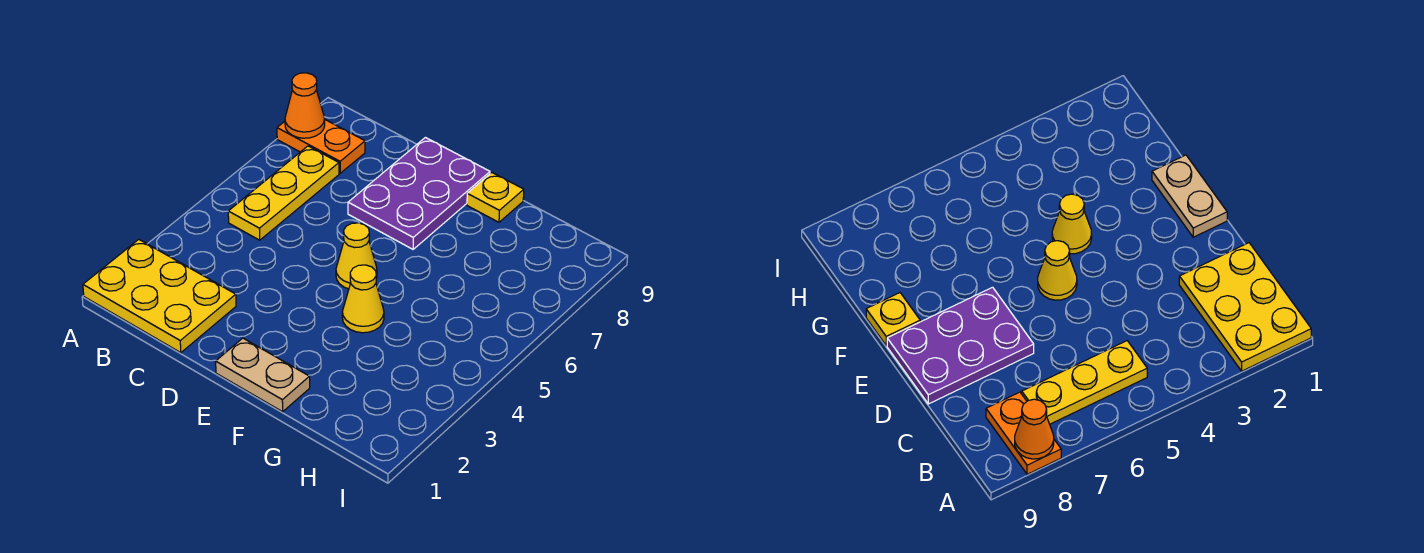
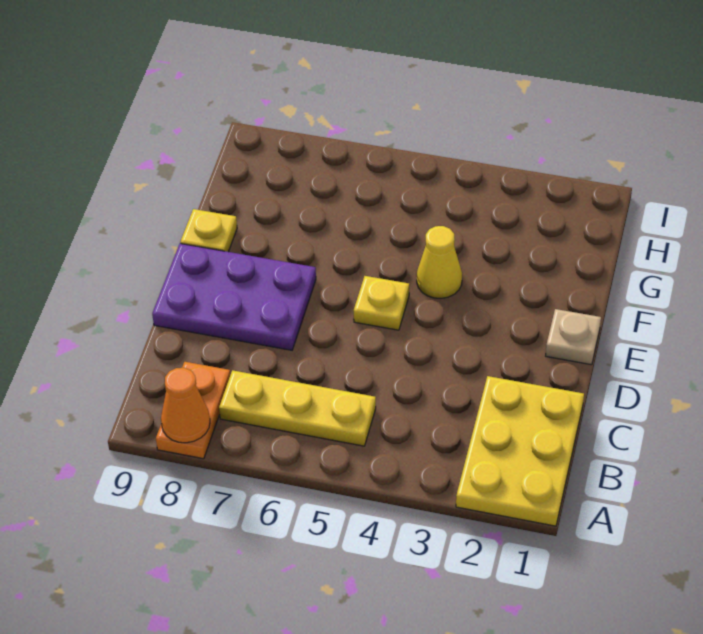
tan 1x2 plate [216,338,310,412] -> tan 1x1 plate [546,309,601,365]
yellow 1x1 cone [336,223,377,289] -> yellow 1x1 plate [354,276,409,330]

